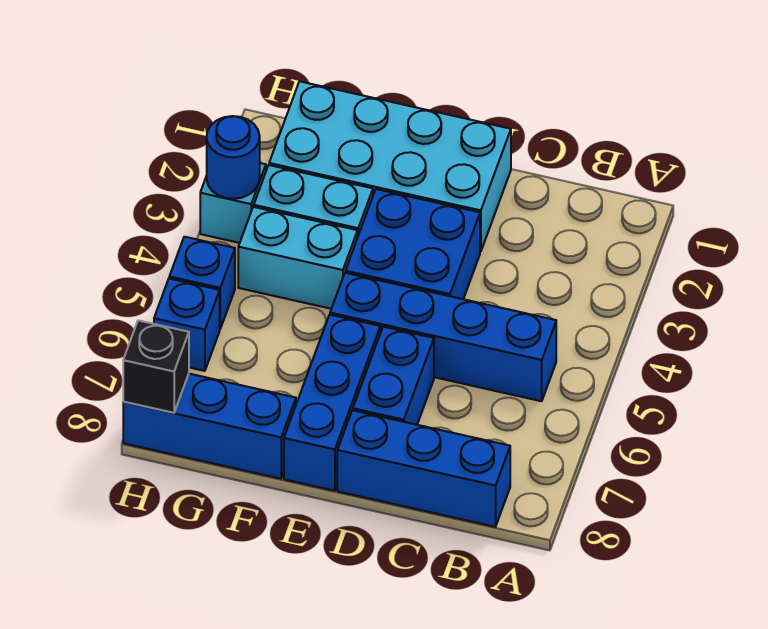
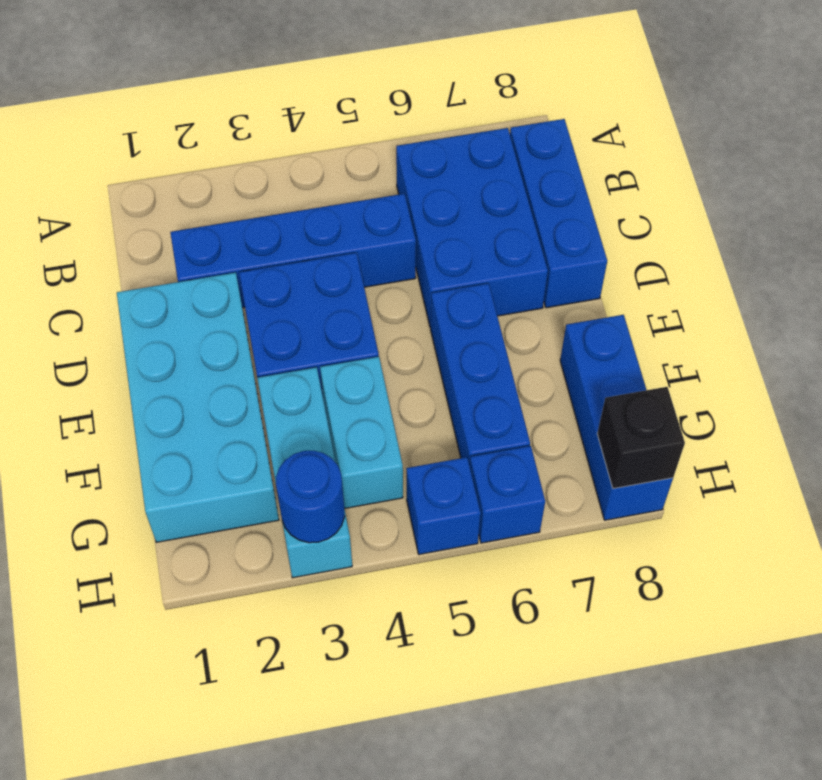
blue 1x4 brick [330,273,556,401] -> blue 1x4 brick turned to [170,194,416,308]
blue 1x2 brick [353,327,434,425] -> blue 2x3 brick [396,128,548,328]
blue 1x3 brick [284,315,380,491] -> blue 1x3 brick turned to [431,283,530,466]

